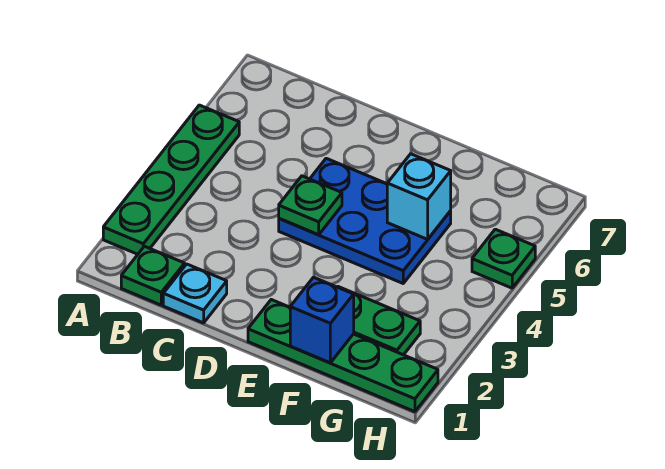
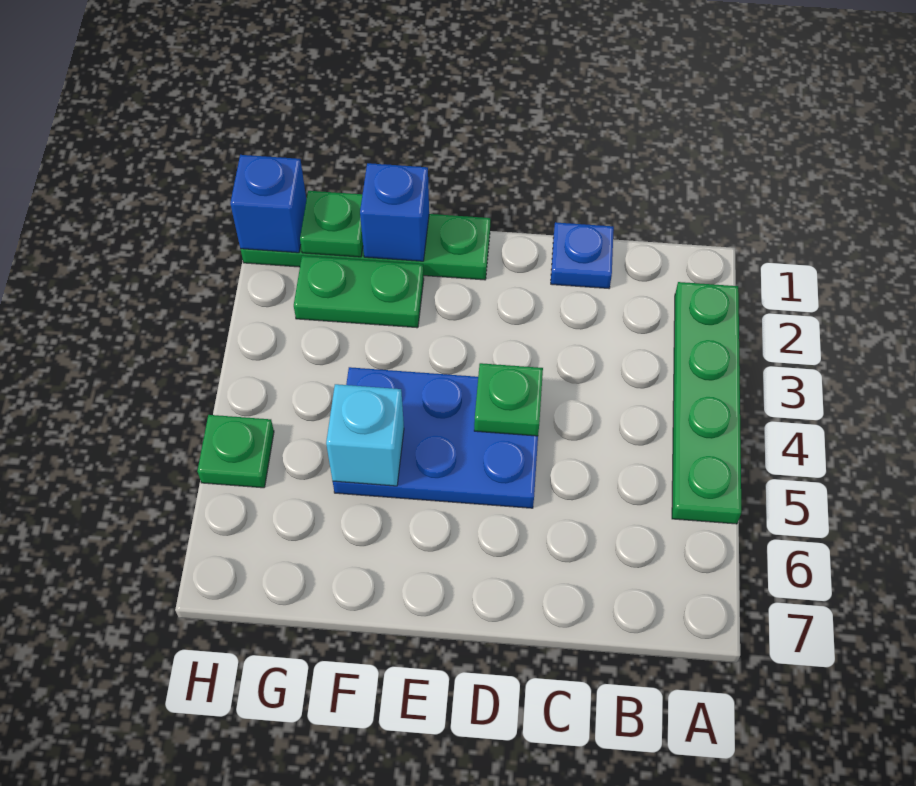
green 1x1 plate [121,246,185,305] -> green 1x1 plate moved to [300,191,363,257]
cyan 1x1 plate [163,264,227,323] -> blue 1x1 plate [551,222,614,288]
none -> blue 1x1 brick [230,155,306,253]

